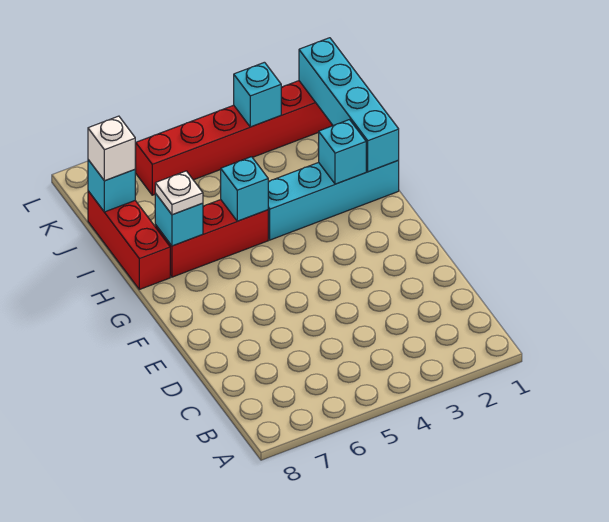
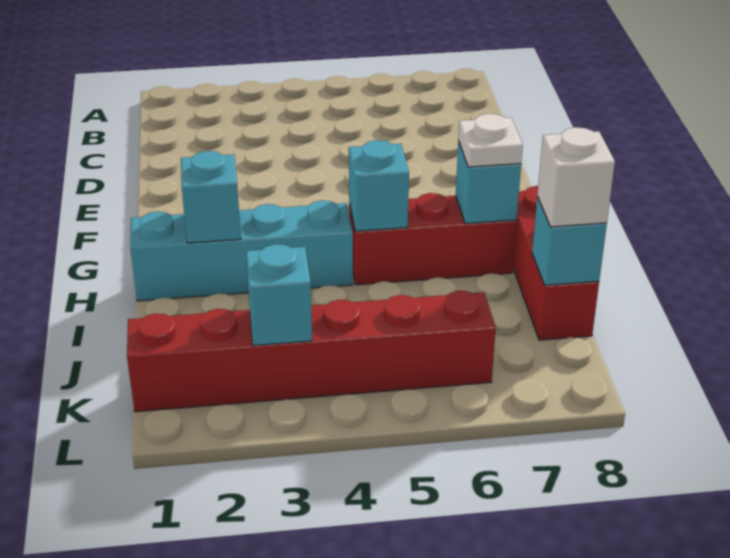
cyan 1x4 brick [299,38,399,172] -> none

